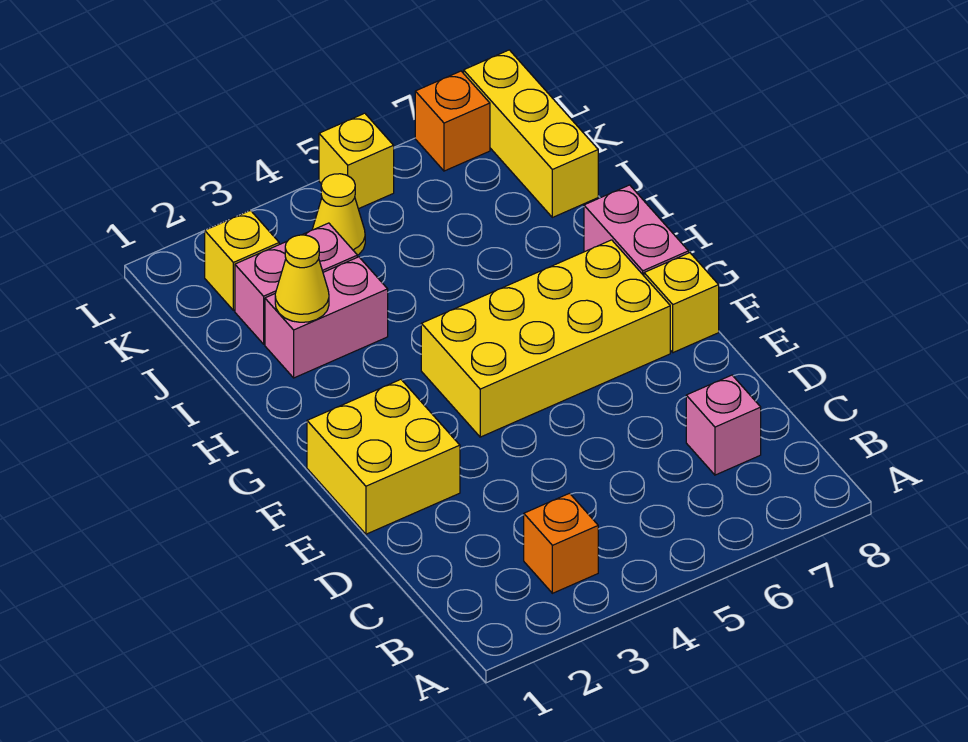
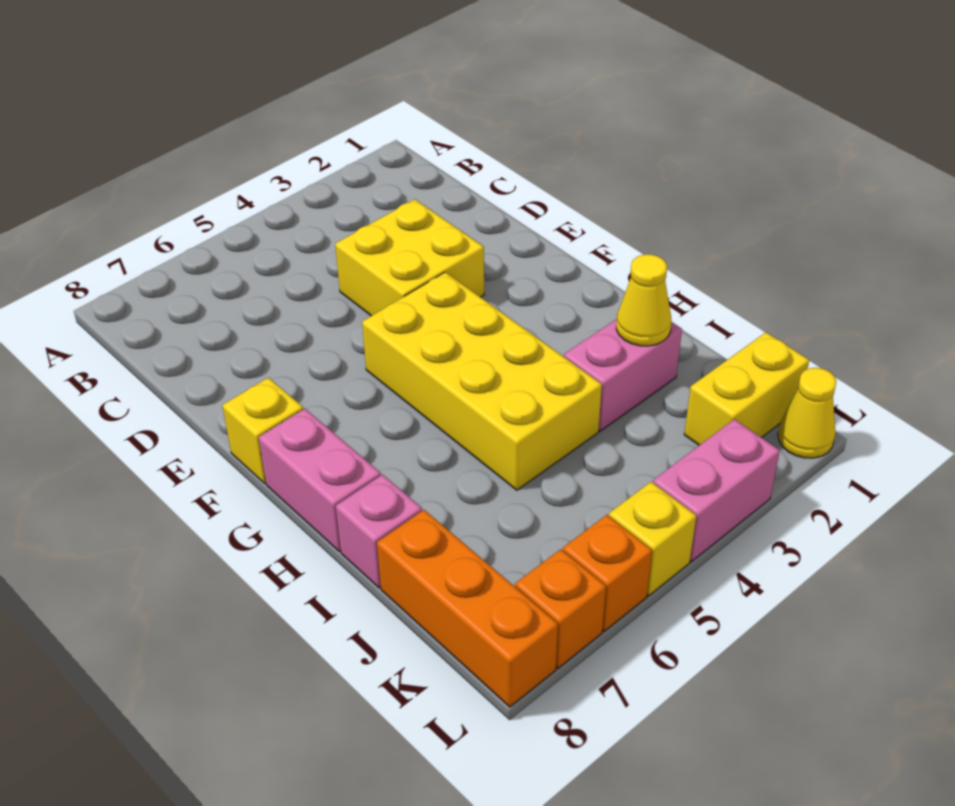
orange 1x1 brick [524,493,598,593] -> orange 1x1 brick moved to [563,515,652,631]
pink 1x1 brick [686,375,761,475] -> pink 1x1 brick moved to [336,475,422,588]
yellow 2x2 brick [307,379,460,534] -> yellow 2x2 brick moved to [335,199,484,316]
yellow 2x4 brick [421,240,670,437] -> yellow 2x4 brick turned to [362,272,602,490]
pink 1x2 brick [235,223,357,344] -> pink 1x2 brick moved to [653,419,780,562]
yellow 1x3 brick [464,50,598,217] -> orange 1x3 brick [377,510,558,707]
yellow 1x1 brick [205,210,279,310] -> yellow 1x2 brick [684,332,809,445]
yellow 1x1 cone [312,174,365,255] -> yellow 1x1 cone moved to [778,368,836,458]

